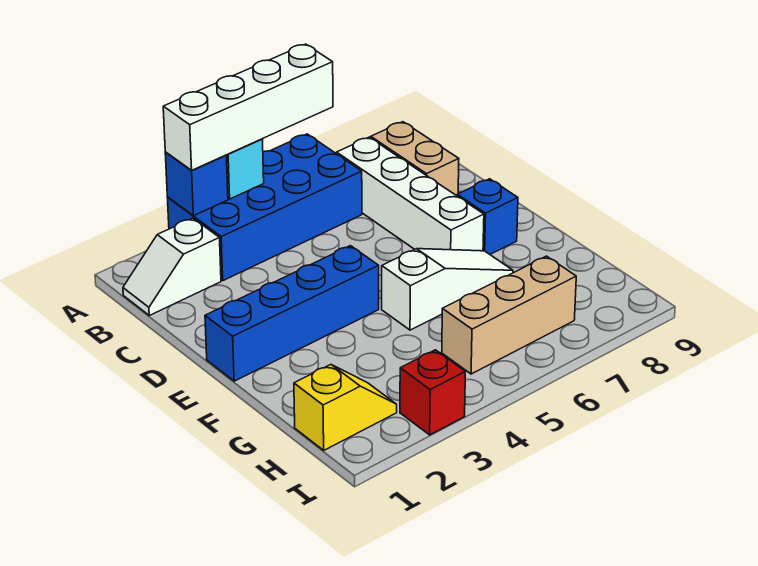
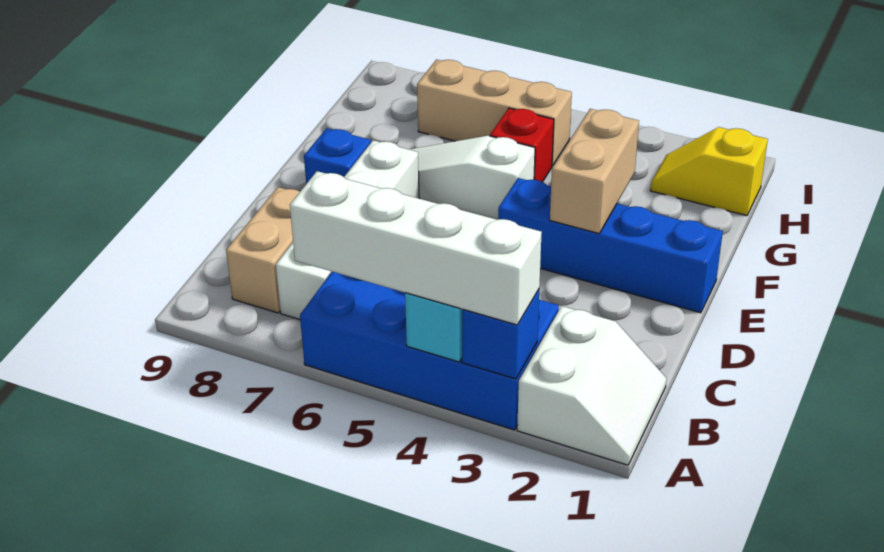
white 1x2 slope [123,218,221,315] -> white 2x2 slope [517,306,666,465]
none -> tan 1x2 brick [550,109,639,233]
red 1x1 brick [400,350,465,435] -> red 1x1 brick moved to [490,108,554,182]

